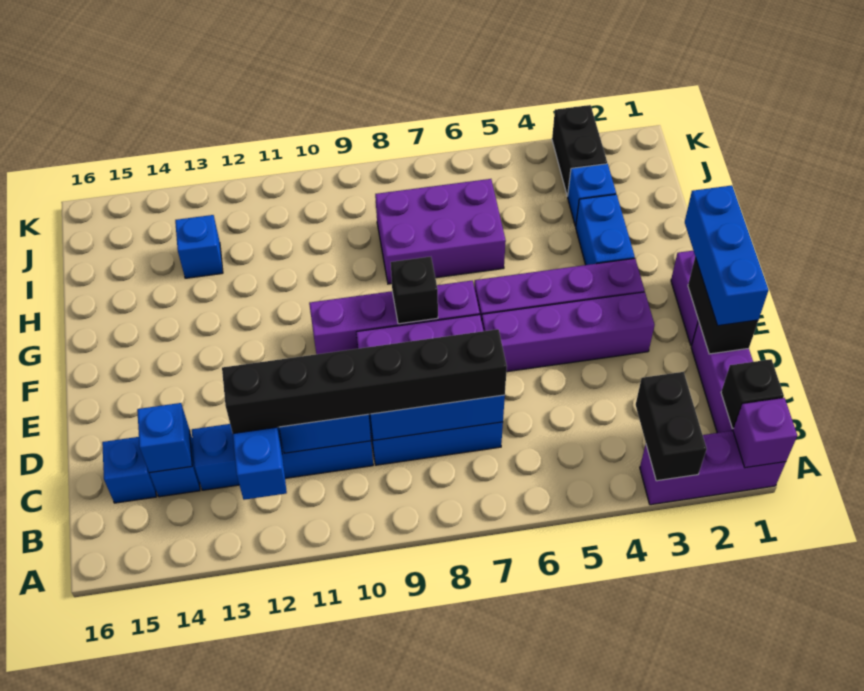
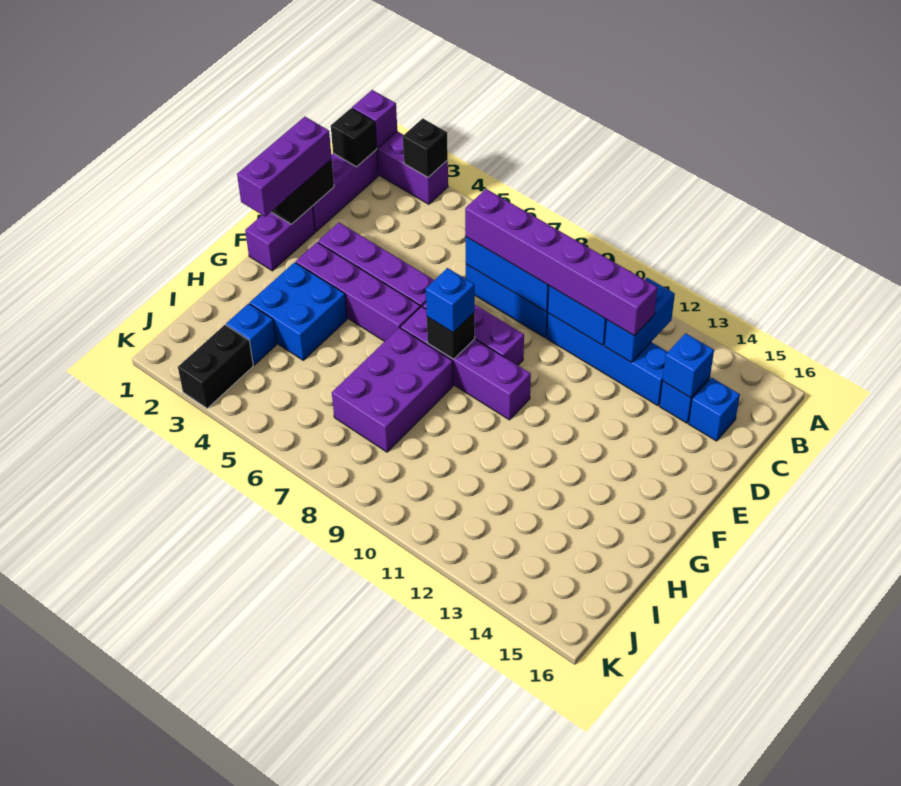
black 1x2 brick [636,372,707,481] -> black 1x1 brick [403,118,448,177]
black 1x6 brick [222,329,507,433] -> purple 1x6 brick [465,189,657,336]
blue 1x3 brick [685,185,768,326] -> purple 1x3 brick [237,117,332,217]
blue 1x2 brick [576,194,635,265] -> blue 2x2 brick [250,262,347,360]
purple 2x3 brick [375,179,506,284] -> purple 2x3 brick turned to [332,328,453,452]
blue 1x1 brick [175,215,223,278] -> blue 1x1 brick moved to [426,268,475,332]

